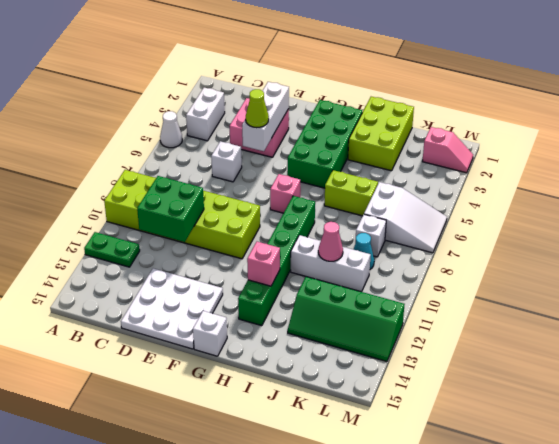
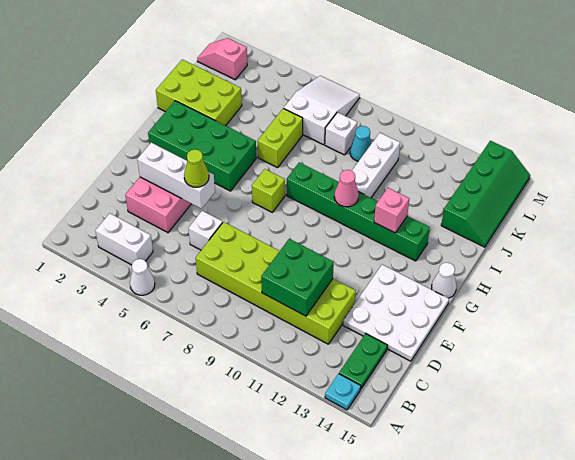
lime 2x6 brick [104,170,260,259] -> lime 2x6 brick turned to [196,222,356,344]
green 1x2 plate [84,232,140,267] -> green 1x2 plate moved to [339,334,387,389]
none -> cyan 1x1 plate [325,374,361,410]
pink 1x1 brick [270,174,300,213] -> lime 1x1 brick [252,169,285,212]
white 1x1 brick [193,311,227,356] -> white 1x1 cone [432,263,456,298]
pink 1x1 cone [318,222,343,261] -> pink 1x1 cone moved to [334,170,359,207]
green 2x4 slope [288,277,405,362] -> green 2x4 slope moved to [441,141,530,247]
pink 1x2 slope [422,127,473,173] -> pink 1x2 slope turned to [197,38,247,80]

